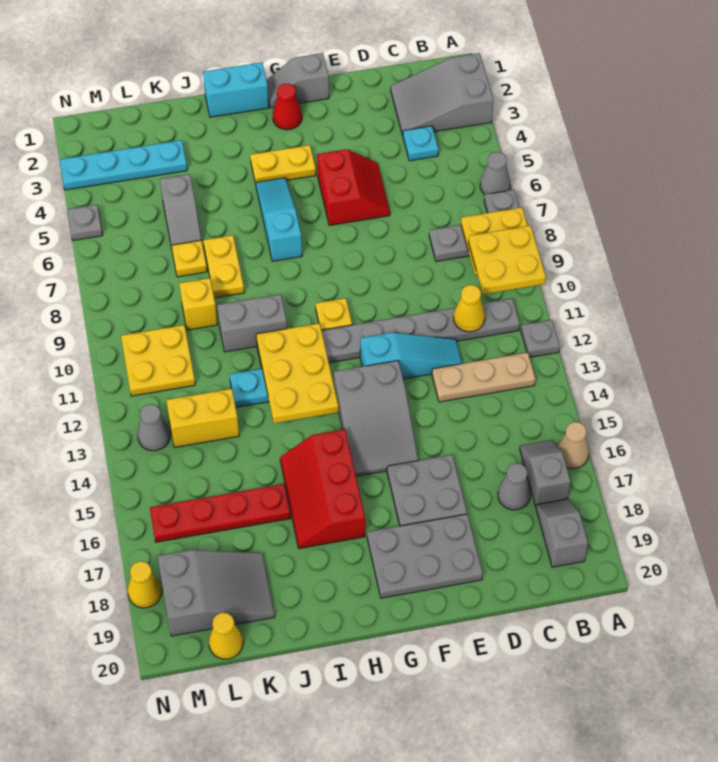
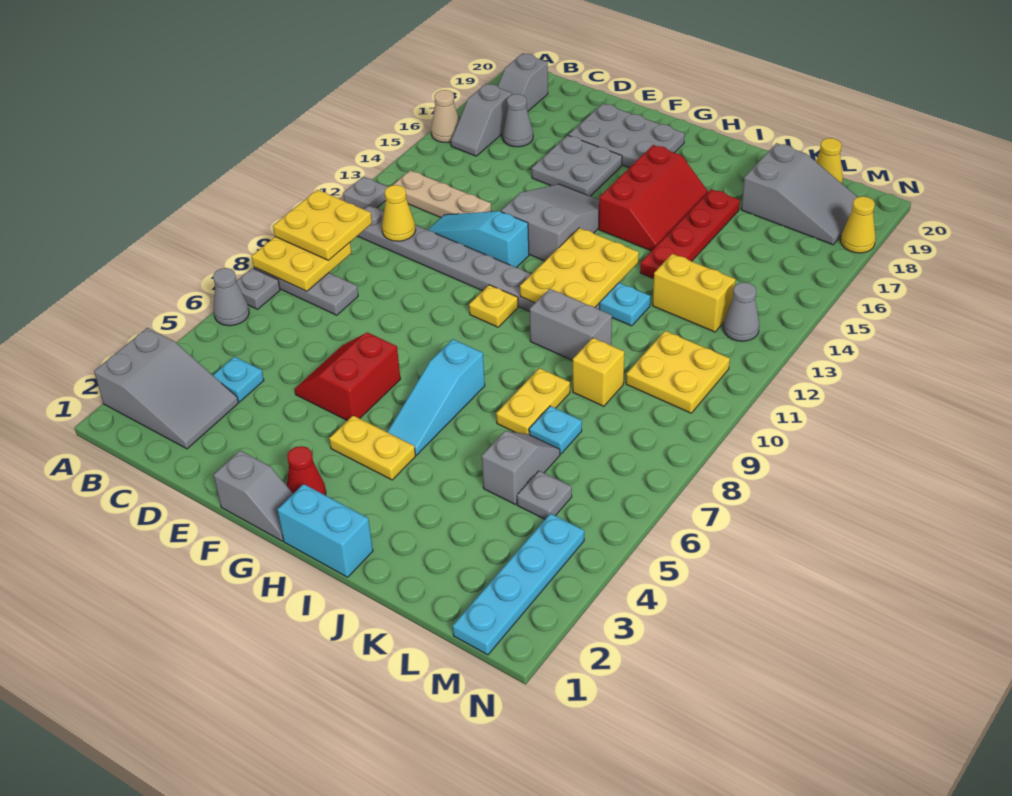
red 1x4 plate [150,484,291,542] -> red 1x4 plate turned to [640,189,740,279]
cyan 1x4 plate [60,140,187,190] -> cyan 1x4 plate turned to [453,514,584,655]
yellow 1x1 plate [171,240,207,277] -> cyan 1x1 plate [529,406,582,454]
grey 2x3 slope [158,550,275,636] -> grey 2x3 slope turned to [741,143,857,245]
grey 1x1 plate [67,205,103,240] -> grey 1x1 plate moved to [517,471,572,519]

